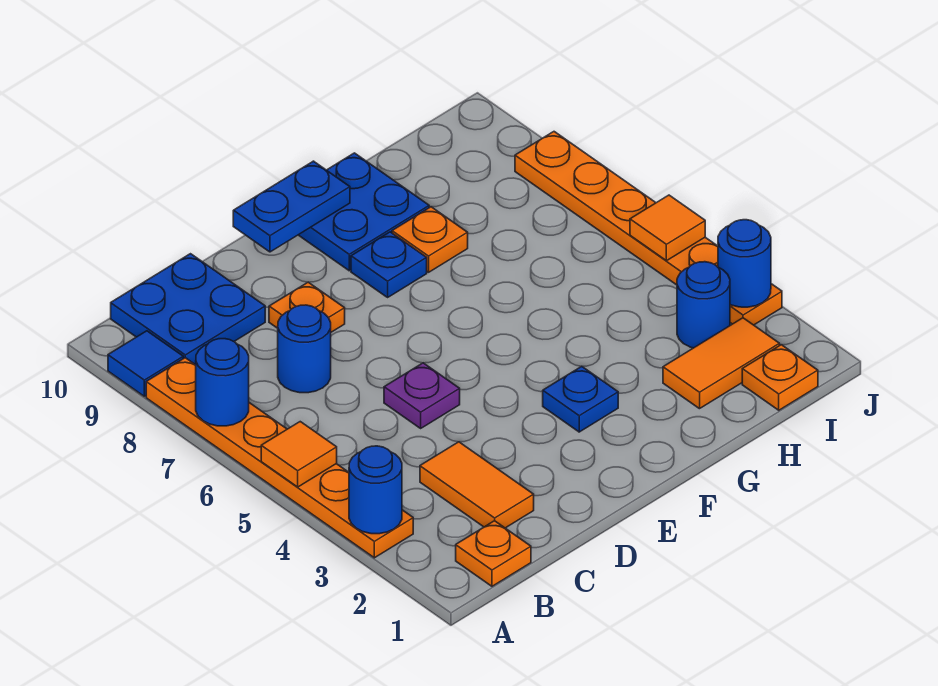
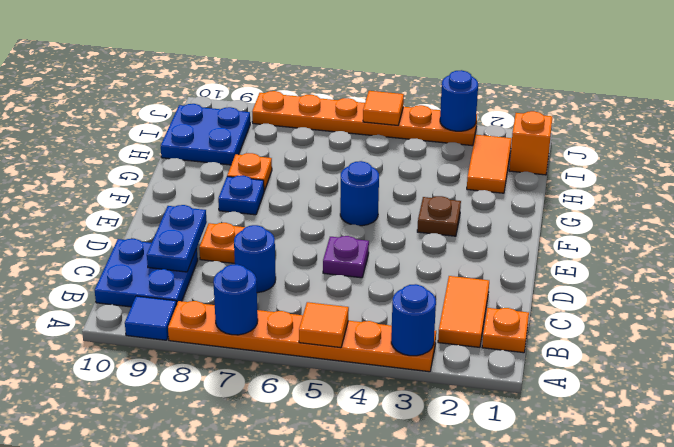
orange 1x2 tile [420,442,534,528] -> orange 1x2 tile turned to [438,276,489,347]
blue 1x2 plate [233,161,350,252] -> blue 1x2 plate moved to [147,205,207,272]
blue 1x1 plate [543,366,618,432] -> brown 1x1 plate [417,196,461,236]
blue 2x2 plate [299,153,429,271] -> blue 2x2 plate moved to [161,104,250,165]
orange 1x1 plate [742,345,818,410] -> orange 1x1 brick [509,111,552,175]
blue 1x1 round brick [677,262,730,348] -> blue 1x1 round brick moved to [340,161,379,226]

